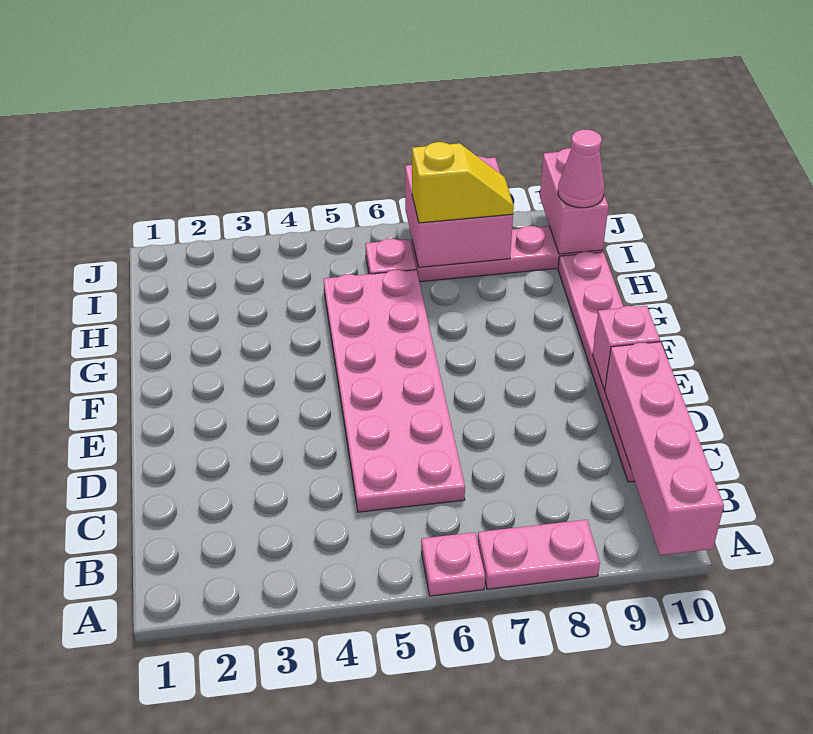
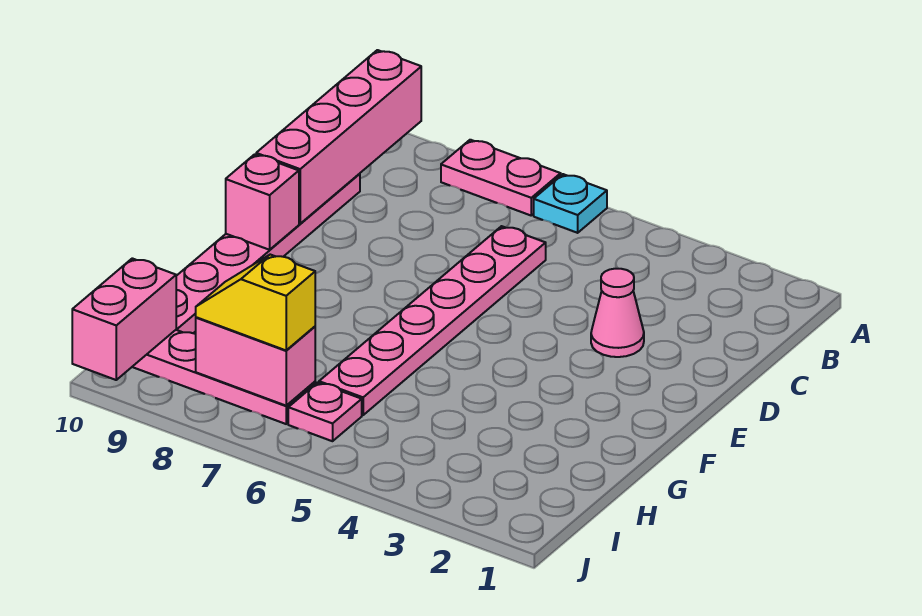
pink 1x1 plate [421,532,485,596] -> cyan 1x1 plate [534,174,607,233]
pink 2x6 plate [324,270,465,512] -> pink 1x6 plate [319,226,546,415]
pink 2x2 brick [405,156,513,267] -> pink 1x2 brick [196,317,315,406]
pink 1x1 cone [558,129,605,208] -> pink 1x1 cone moved to [591,269,644,357]

